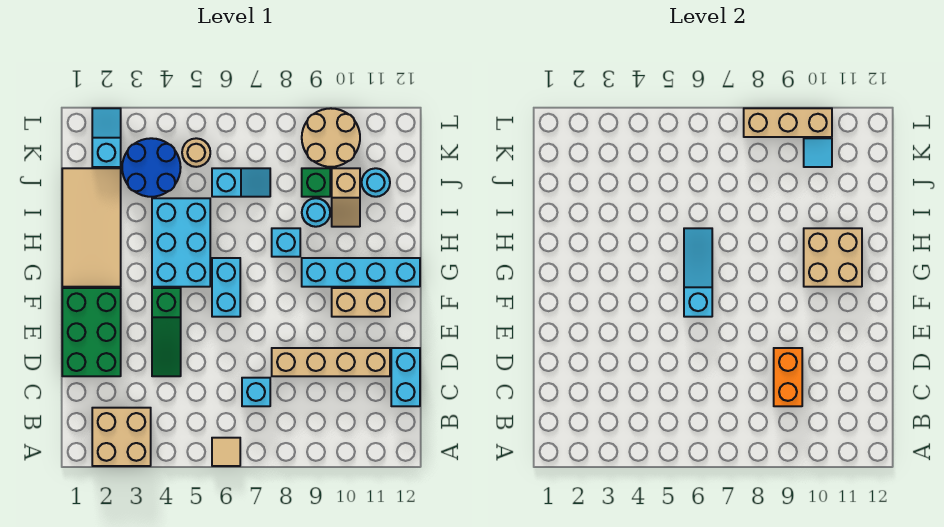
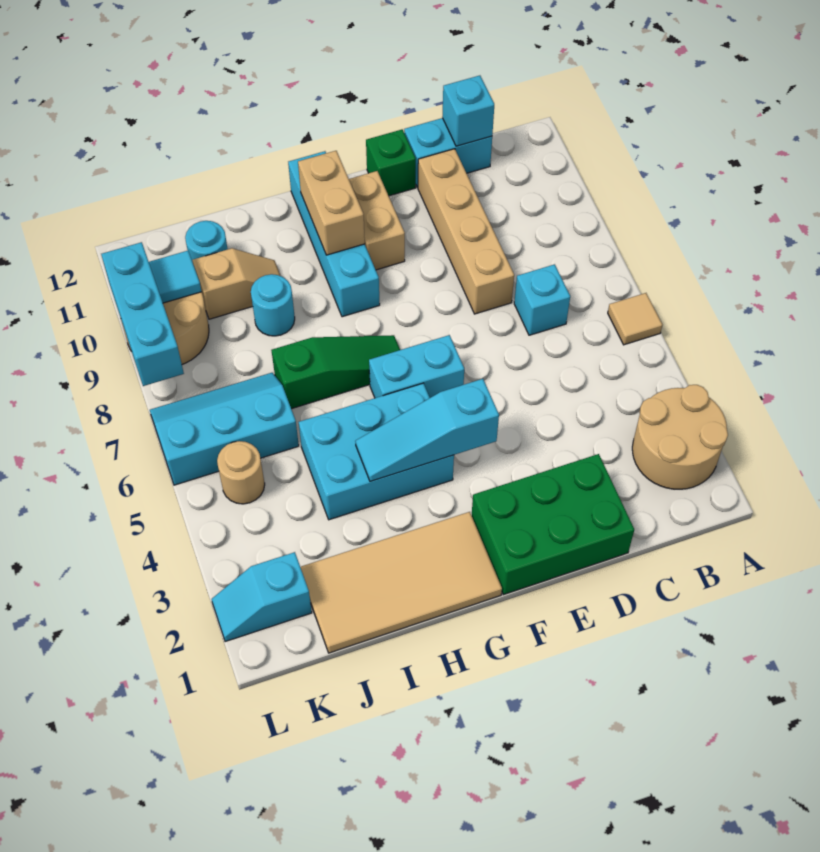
tan 2x2 brick [92,408,151,466] -> tan 2x2 round brick [632,385,728,489]
orange 1x2 brick [774,348,802,406] -> none
green 1x3 slope [152,288,181,376] -> green 1x3 slope moved to [271,335,400,409]
cyan 1x3 slope [684,228,712,317] -> cyan 1x3 slope moved to [355,379,499,482]
tan 2x2 brick [804,228,862,287] -> tan 1x2 brick [298,151,365,255]
cyan 1x1 brick [272,228,300,257] -> cyan 1x1 brick moved to [442,76,494,146]
blue 2x2 round brick [122,138,181,197] -> none
cyan 1x2 slope [212,168,270,197] -> cyan 2x3 slope [150,373,299,485]
green 1x1 brick [302,168,330,197] -> green 1x1 brick moved to [366,130,416,196]
tan 1x3 brick [744,108,832,137] -> cyan 1x3 brick [101,242,184,386]

